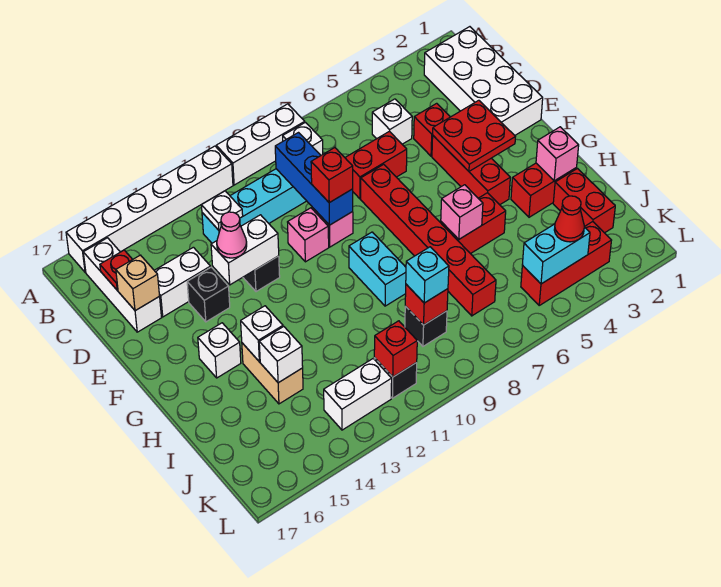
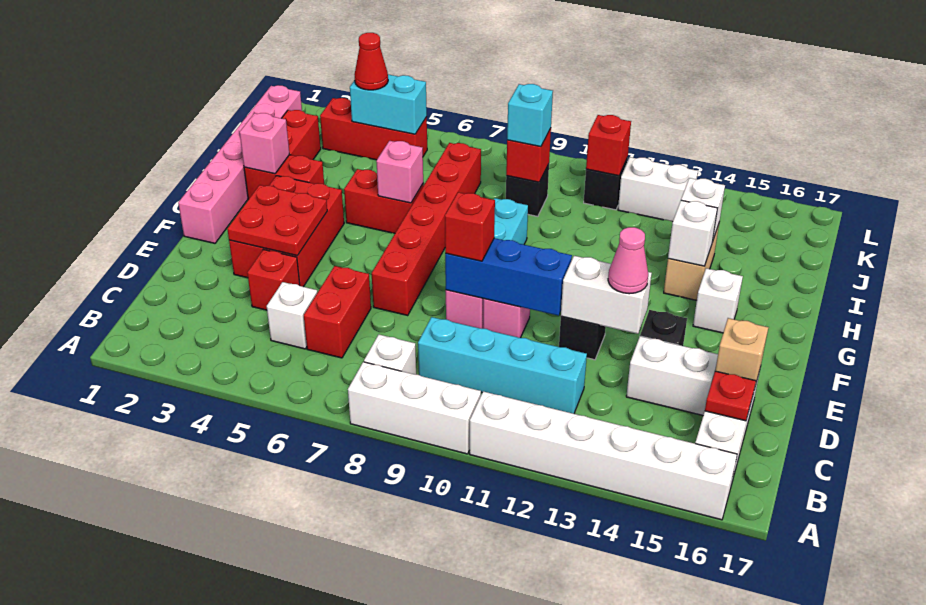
white 2x4 brick [424,27,543,135] -> none
blue 1x3 brick [275,133,353,225] -> blue 1x3 brick turned to [445,238,572,316]
white 1x1 plate [201,191,243,230] -> none
red 1x2 brick [345,131,407,199] -> red 1x2 brick turned to [304,266,371,358]
red 1x3 brick [432,136,510,205] -> red 2x3 brick [229,176,344,287]
none -> pink 1x6 brick [178,85,302,243]

